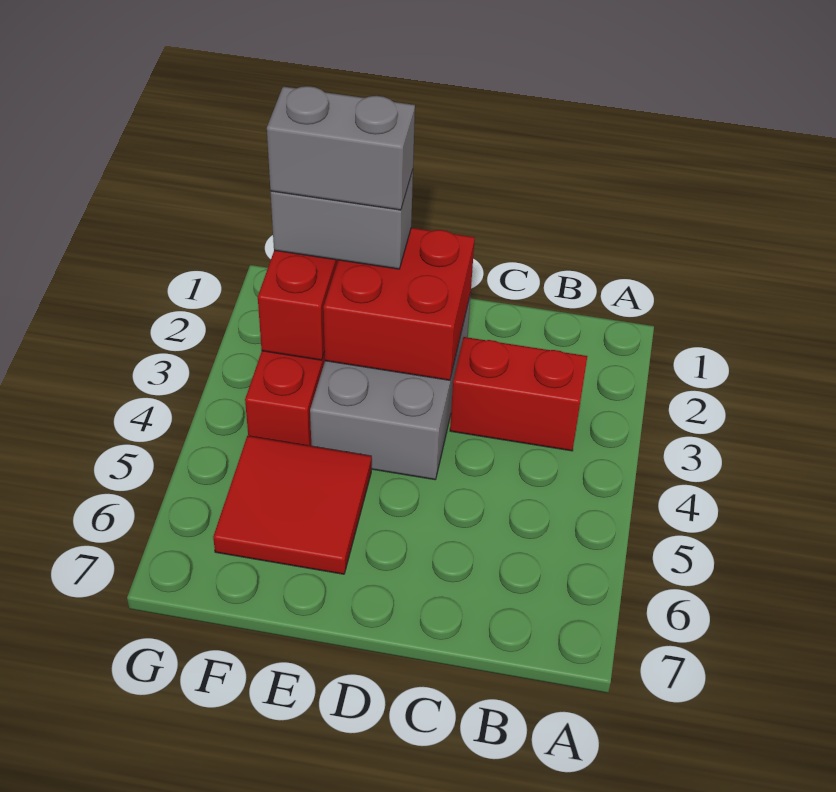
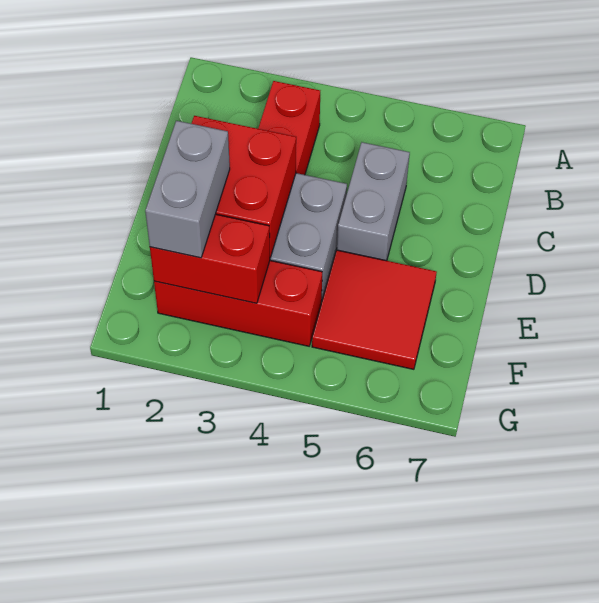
grey 1x2 brick [267,86,415,210] -> grey 1x2 brick moved to [337,142,410,261]

